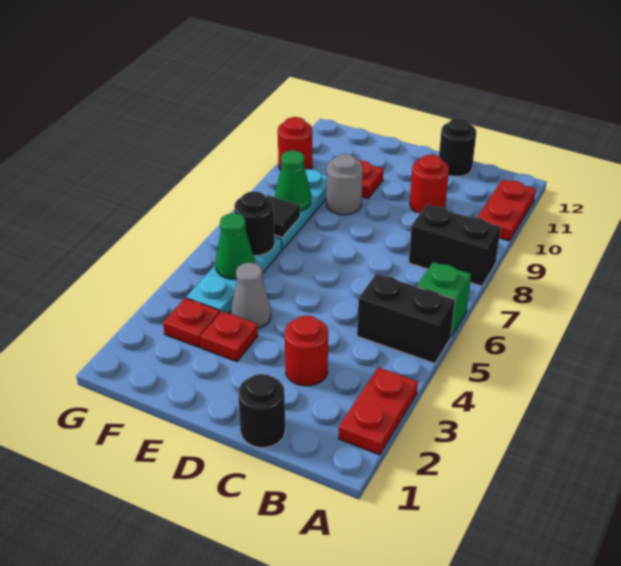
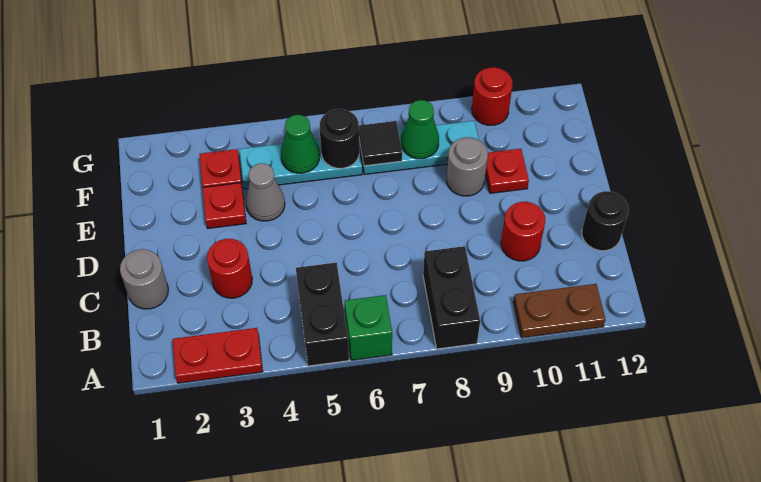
red 1x2 plate [477,180,536,241] -> brown 1x2 plate [513,284,606,338]
black 1x1 round brick [238,374,285,448] -> grey 1x1 round brick [120,249,168,309]

